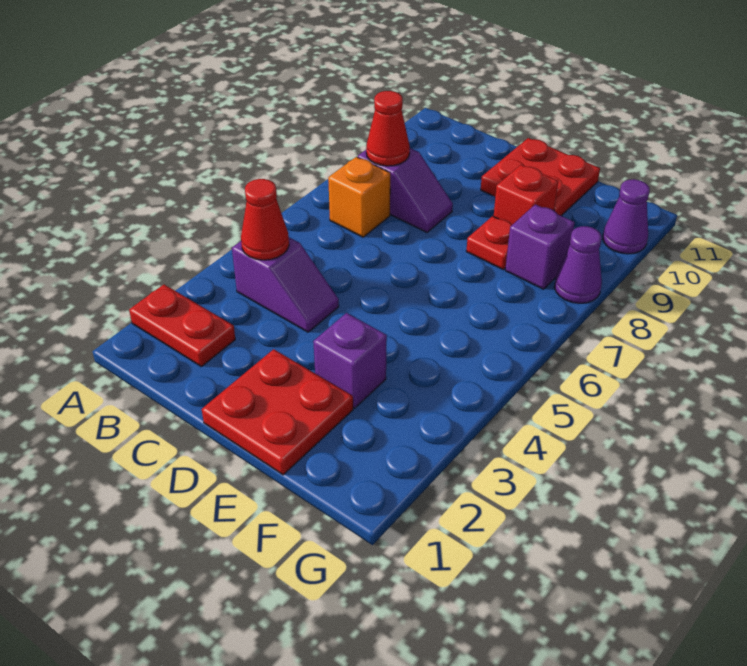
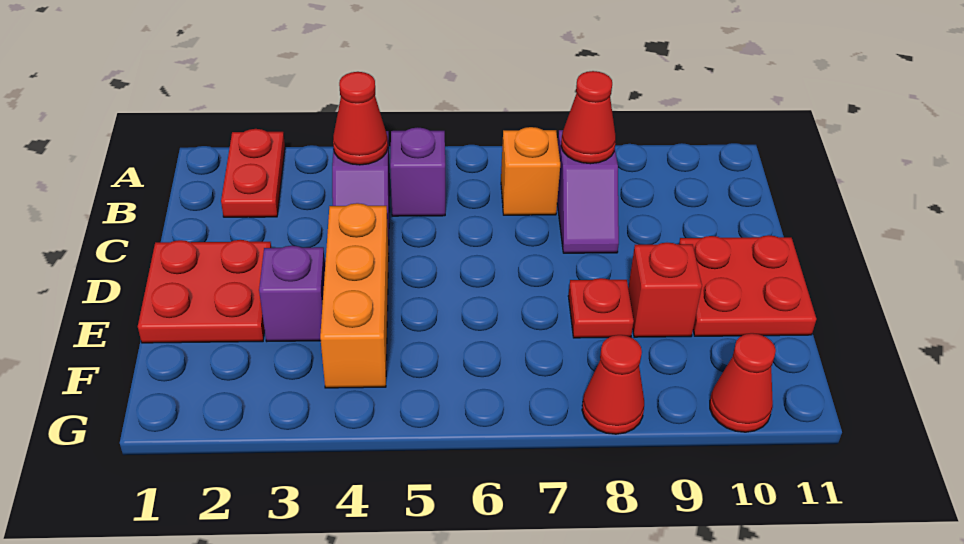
none -> orange 1x3 brick [320,203,389,388]
purple 1x1 brick [505,204,575,289] -> purple 1x1 brick moved to [390,127,445,216]
purple 1x1 cone [554,226,602,303] -> red 1x1 cone [582,335,644,434]
purple 1x1 cone [603,179,650,254] -> red 1x1 cone [710,333,776,432]

